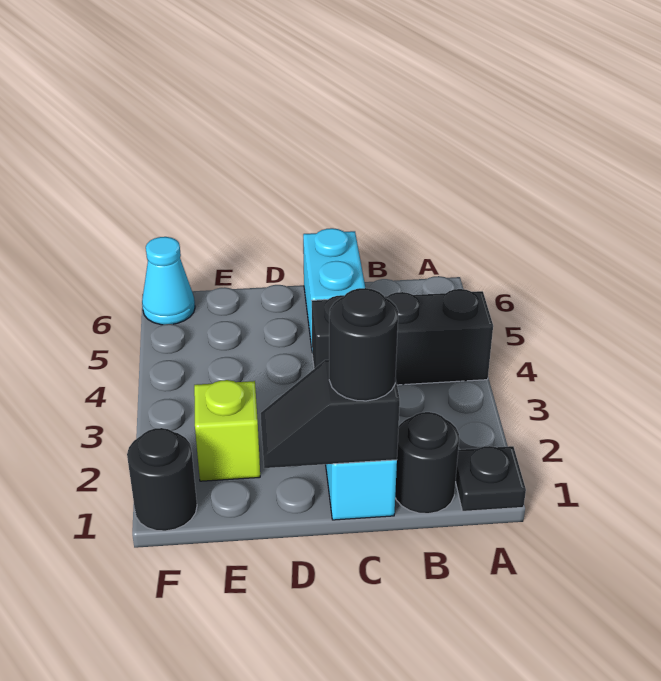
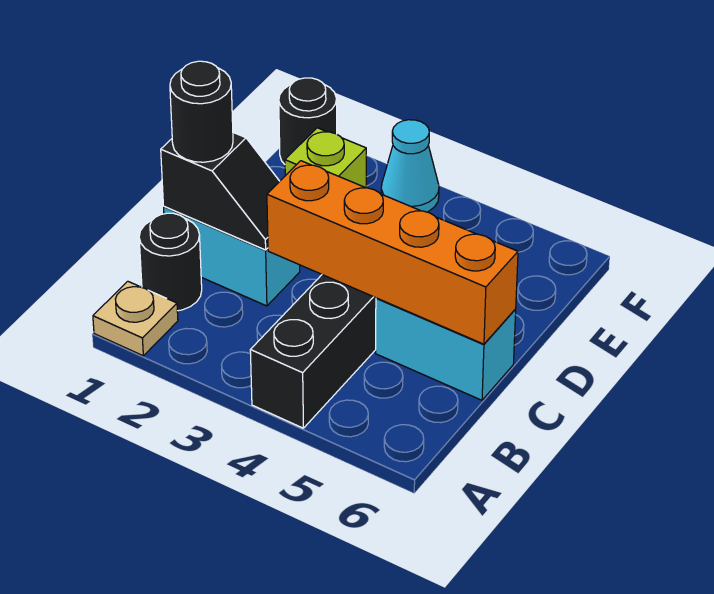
black 1x1 plate [455,446,526,511] -> tan 1x1 plate [93,281,178,356]
black 1x2 slope [261,360,400,468] -> black 1x2 slope turned to [161,132,280,250]
none -> orange 1x4 brick [267,161,518,344]
cyan 1x1 cone [142,237,195,325] -> cyan 1x1 cone moved to [381,120,439,212]

